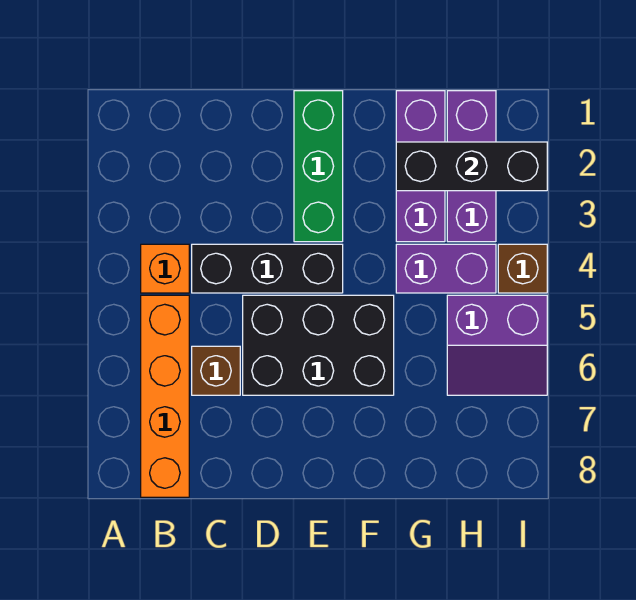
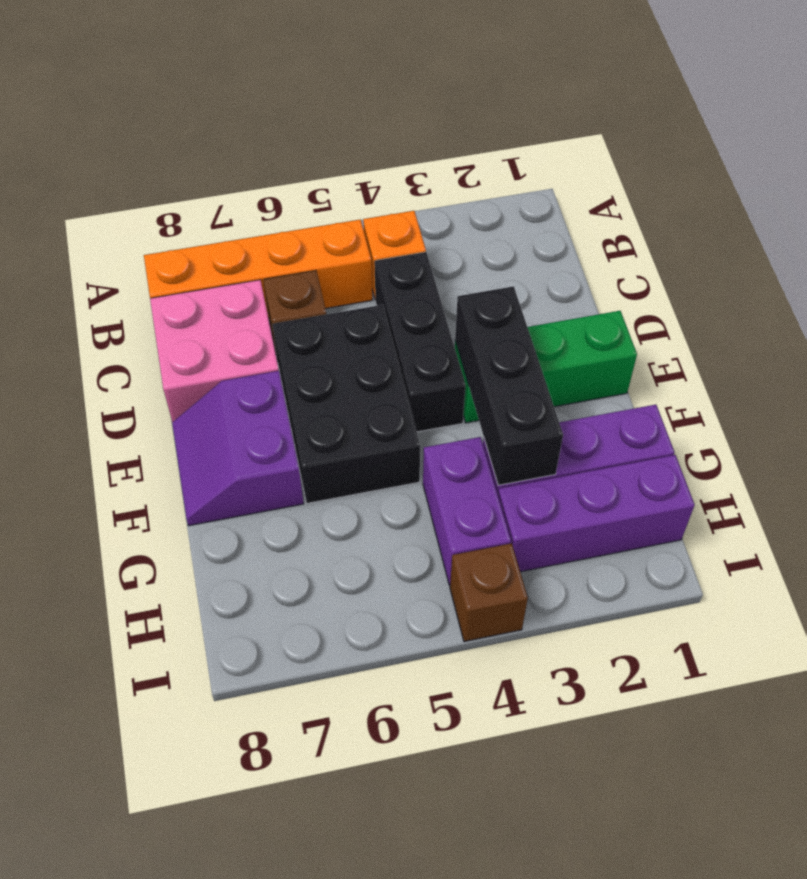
none -> pink 2x2 brick [150,280,279,422]
black 1x3 brick [396,142,547,191] -> black 1x3 brick moved to [455,286,563,485]
purple 2x2 slope [447,295,547,395] -> purple 2x2 slope moved to [172,371,304,526]

